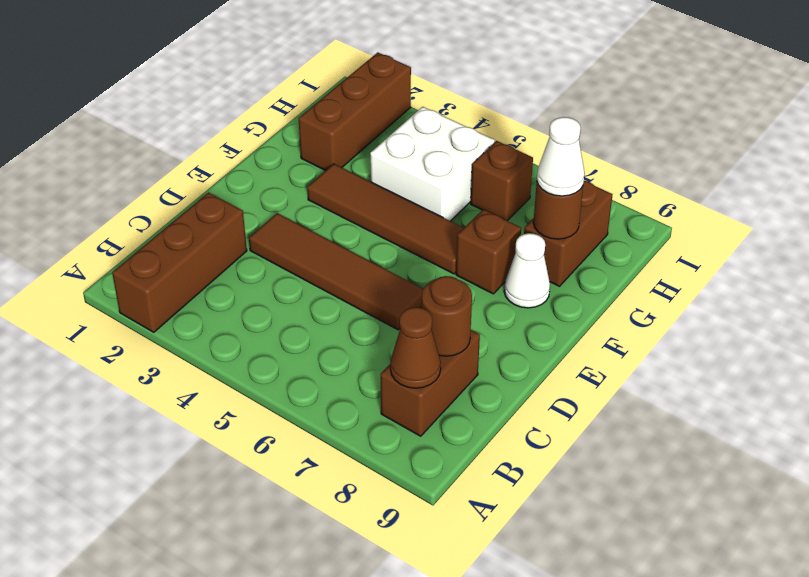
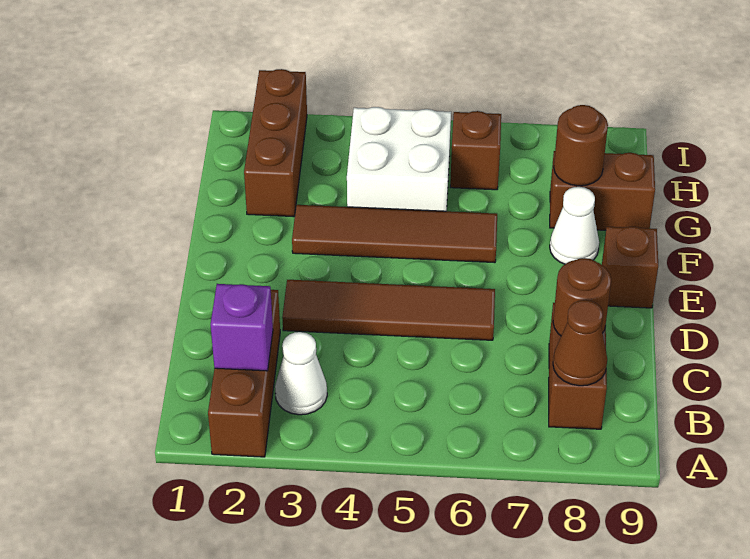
none -> purple 1x1 brick [211,284,273,371]
brown 1x1 brick [456,209,521,294] -> brown 1x1 brick moved to [602,227,658,308]
brown 1x2 brick [524,181,613,286] -> brown 1x2 brick turned to [550,151,655,230]
white 1x1 cone [537,117,585,196] -> white 1x1 cone moved to [275,332,327,415]

